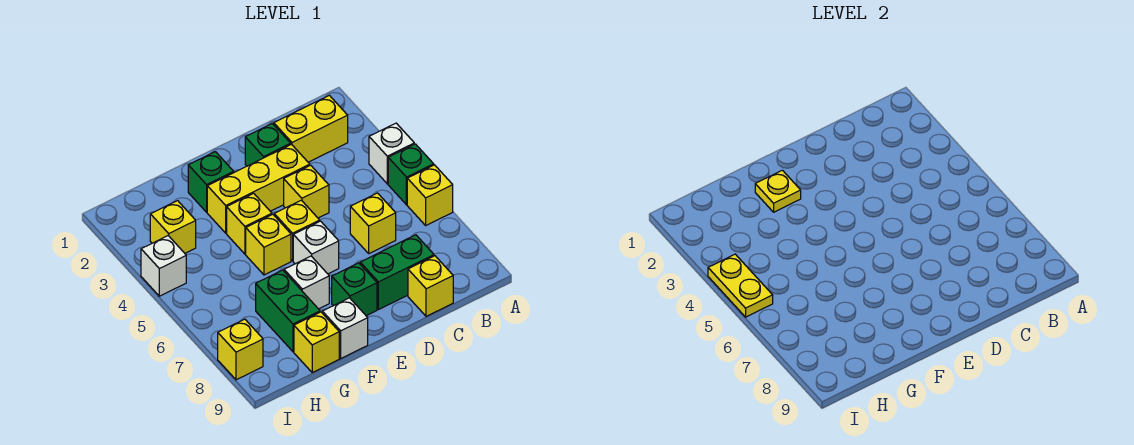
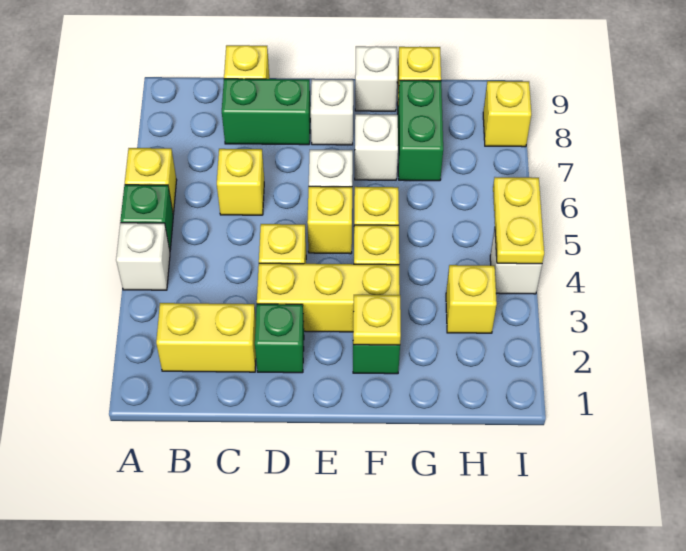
green 1x1 brick [332,263,377,316] -> white 1x1 brick [311,79,353,145]

